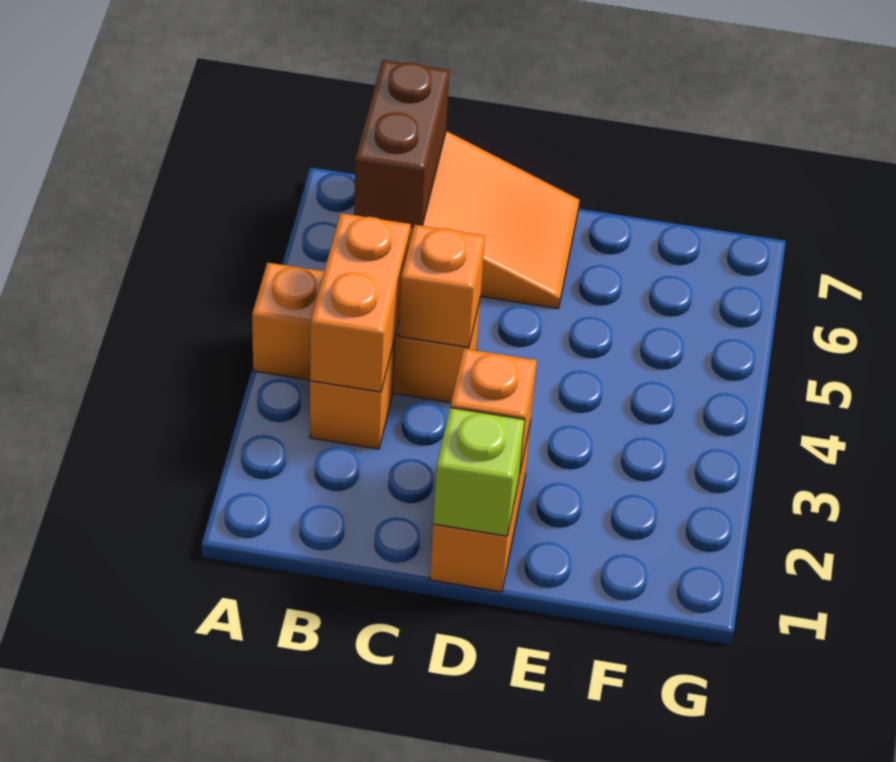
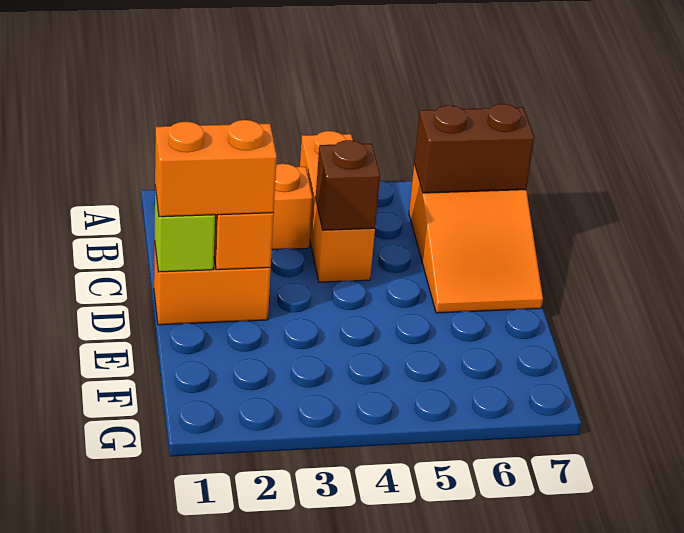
orange 1x2 brick [310,213,411,392] -> orange 1x2 brick moved to [155,120,277,217]
orange 1x1 brick [399,225,485,347] -> brown 1x1 brick [316,140,380,230]

